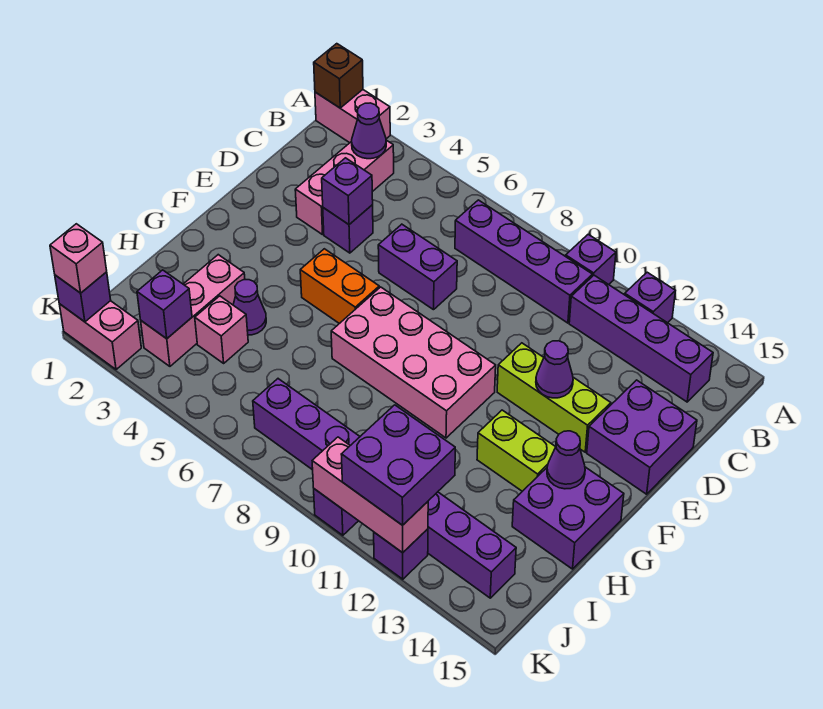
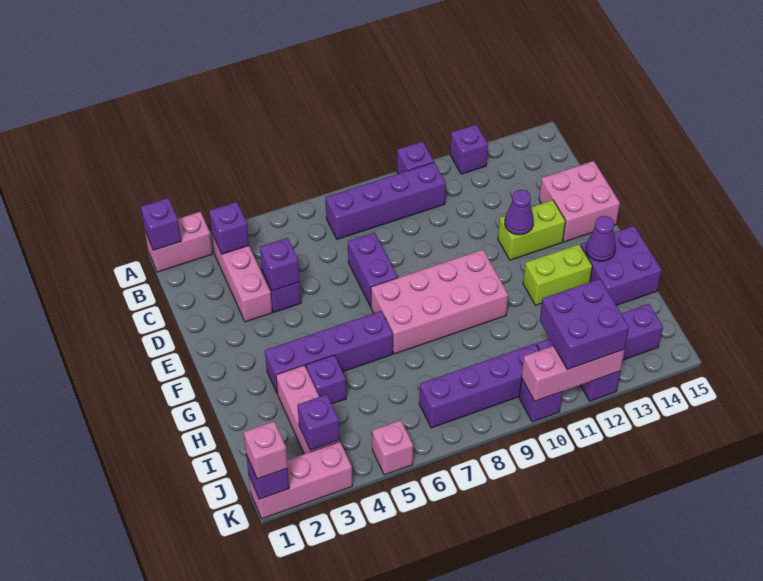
brown 1x1 brick [314,44,363,108] -> purple 1x1 brick [141,198,181,250]
purple 1x1 cone [352,103,386,159] -> purple 1x1 brick [209,202,249,254]
purple 1x4 brick [569,275,713,402] -> purple 1x4 brick moved to [265,311,393,394]
purple 1x2 brick [378,224,457,310] -> purple 1x2 brick turned to [348,232,398,307]
purple 2x2 brick [587,380,697,494] -> pink 2x2 brick [539,161,620,242]
lime 1x3 brick [497,343,611,452] -> lime 1x2 brick [498,200,566,260]
orange 1x2 brick [300,249,379,324] -> none
purple 1x1 cone [233,280,266,335] -> purple 1x1 brick [306,355,346,404]
pink 1x1 brick [195,296,248,363] -> pink 1x1 brick moved to [372,420,413,475]
pink 1x2 brick [59,301,141,370] -> pink 1x3 brick [249,442,352,519]

